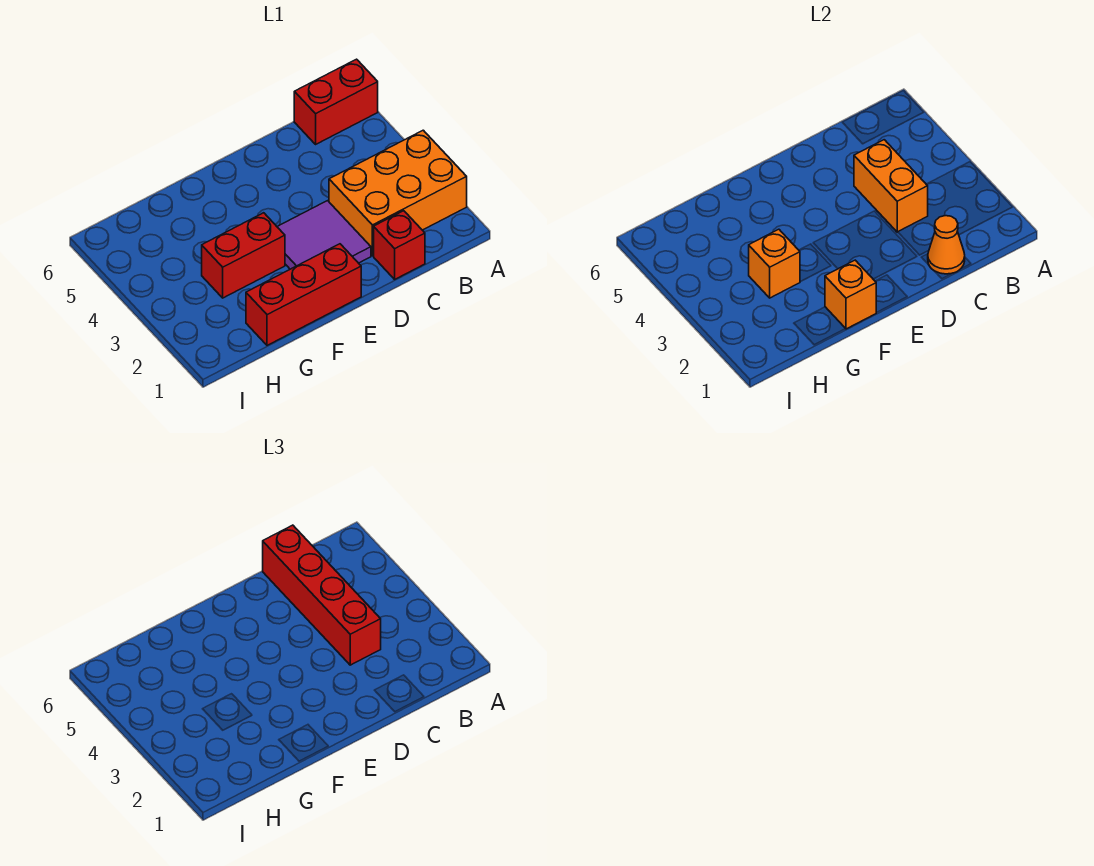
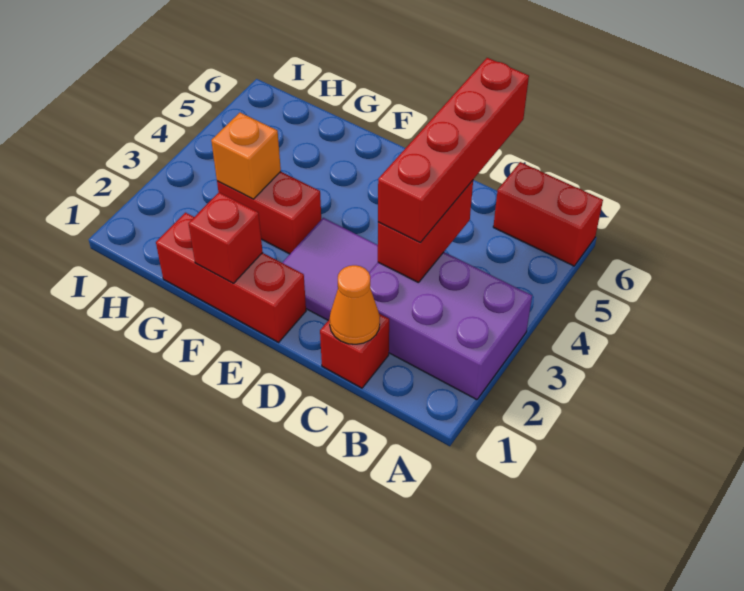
orange 2x3 brick [329,130,467,256] -> purple 2x3 brick [369,252,532,400]
orange 1x2 brick [854,140,928,232] -> red 1x2 brick [378,180,473,283]
orange 1x1 brick [825,260,876,329] -> red 1x1 brick [188,193,263,283]

